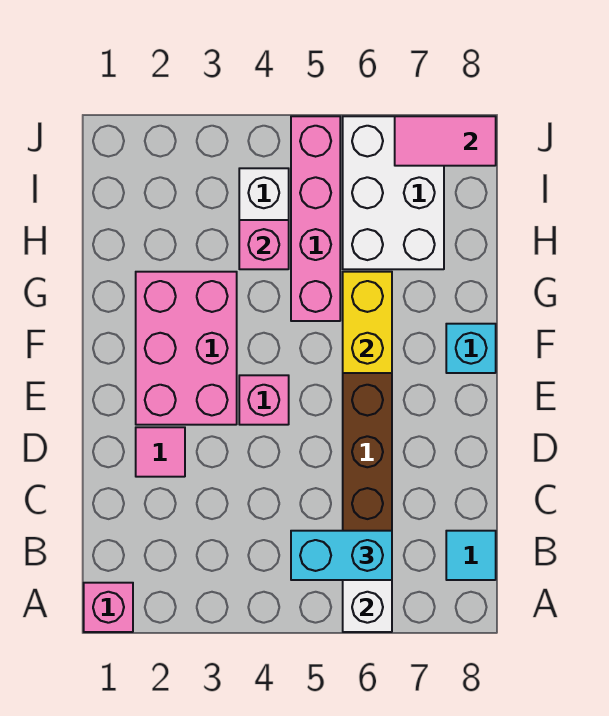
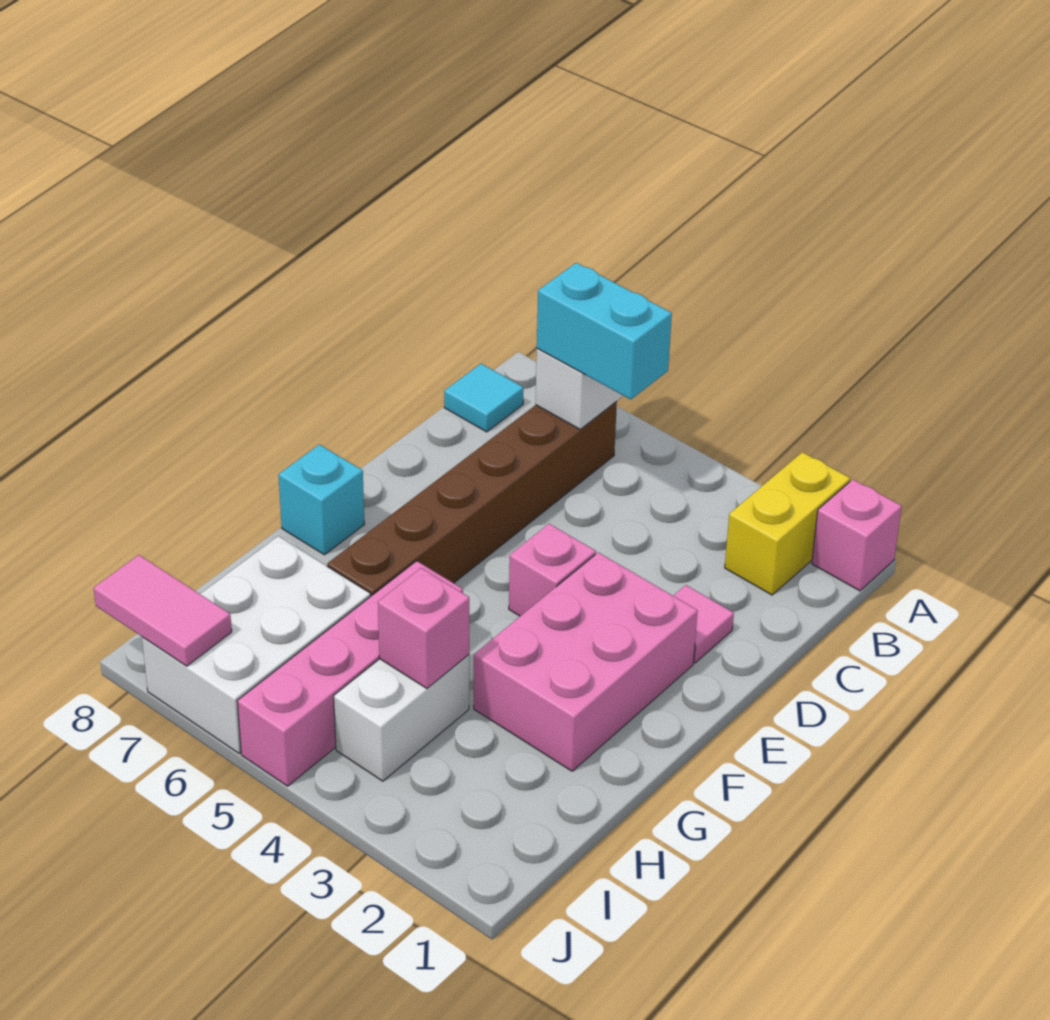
yellow 1x2 brick [343,272,392,373] -> yellow 1x2 brick moved to [725,452,850,595]

